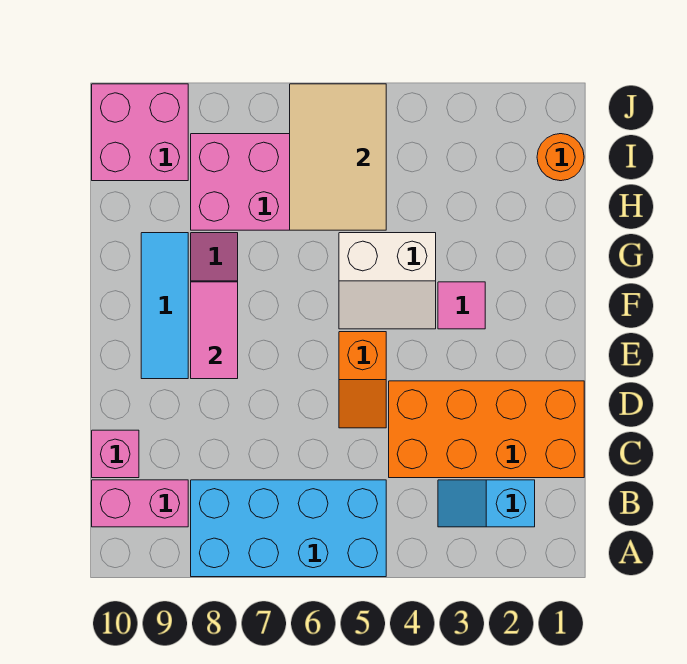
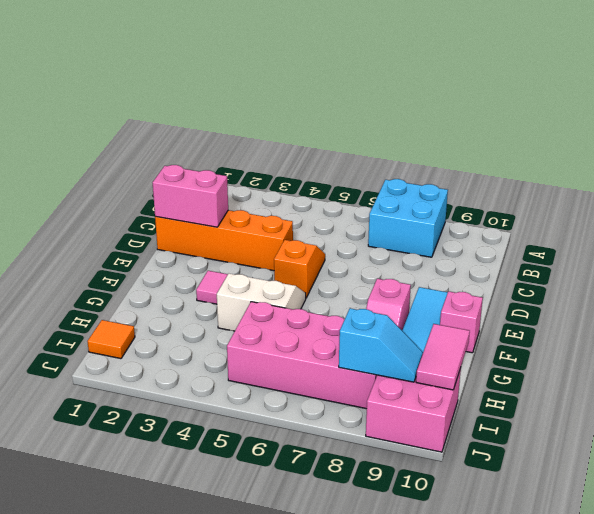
cyan 2x4 brick [191,480,386,577] -> cyan 2x2 brick [368,179,448,257]
cyan 1x2 slope [438,480,535,527] -> cyan 1x2 slope moved to [339,308,423,382]
pink 1x2 brick [92,480,188,527] -> pink 1x2 brick moved to [153,165,228,227]
orange 2x4 brick [389,381,584,478] -> orange 1x4 brick [155,210,293,271]
pink 1x1 brick [92,430,139,478] -> pink 1x1 brick moved to [440,291,483,353]
pink 1x2 tile [191,282,238,379] -> pink 1x2 tile moved to [416,324,470,390]
tan 2x3 tile [290,84,386,230] -> none
orange 1x1 round brick [537,134,584,181] -> orange 1x1 tile [88,320,135,359]

